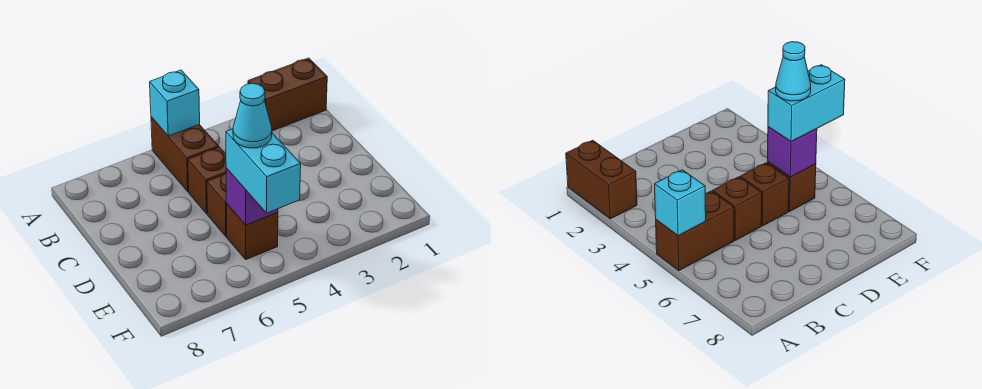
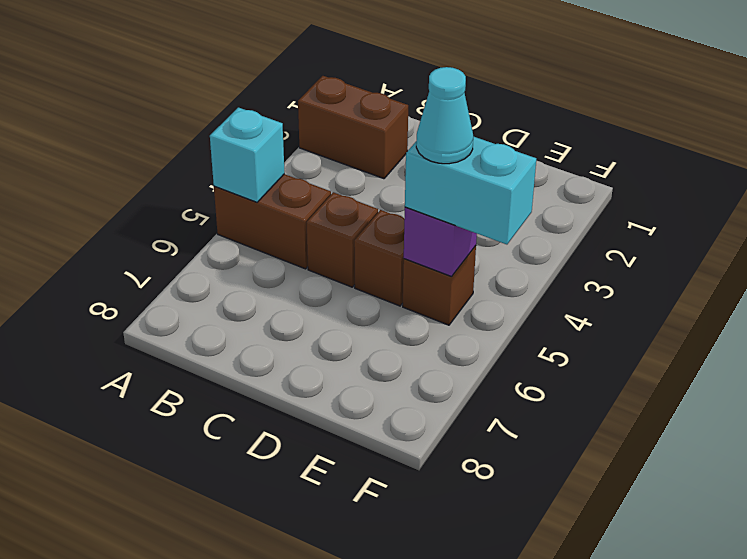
brown 1x2 brick [248,58,327,131] -> brown 1x2 brick turned to [298,76,408,179]

